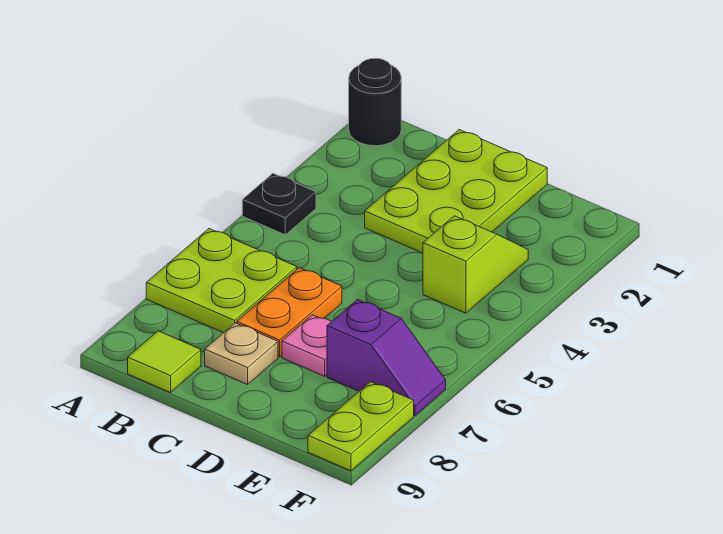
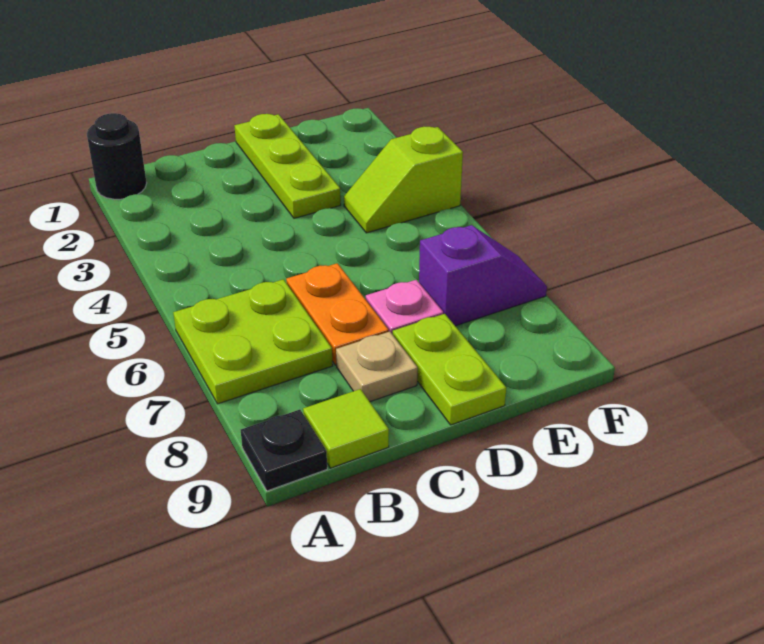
black 1x1 plate [242,173,316,235] -> black 1x1 plate moved to [241,410,327,491]
lime 2x3 plate [365,130,547,253] -> lime 1x3 plate [235,114,341,218]
lime 1x2 slope [423,216,528,313] -> lime 1x2 slope turned to [344,127,463,233]
lime 1x2 plate [308,382,414,471] -> lime 1x2 plate moved to [393,314,506,425]

